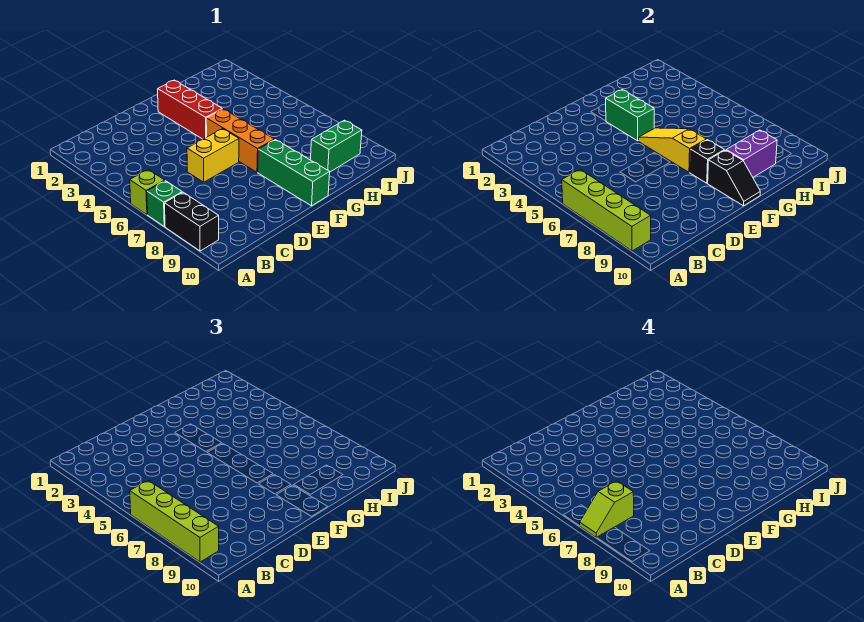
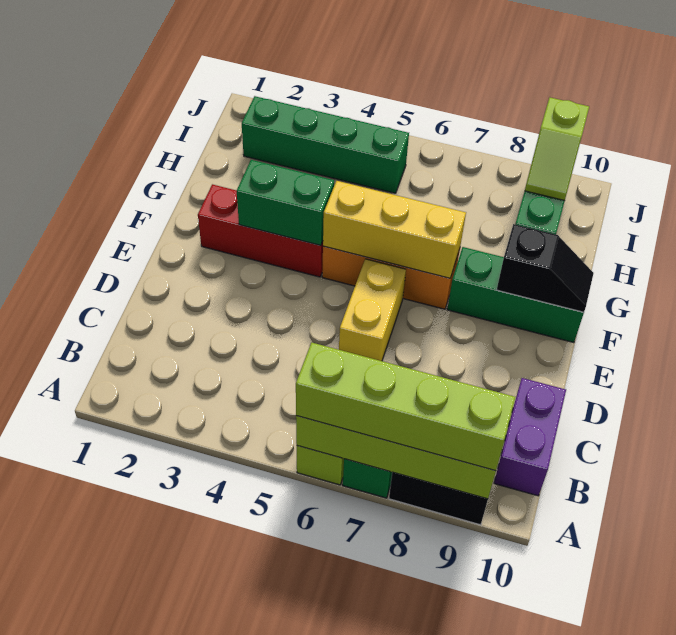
lime 1x2 slope [580,481,634,538] -> lime 1x2 slope moved to [525,98,589,201]
yellow 1x3 slope [639,128,706,172] -> yellow 1x3 brick [323,181,466,278]
black 1x1 brick [690,140,724,183] -> none
purple 1x2 brick [726,130,777,177] -> purple 1x2 brick moved to [494,378,566,496]
none -> green 1x4 brick [242,96,409,193]

